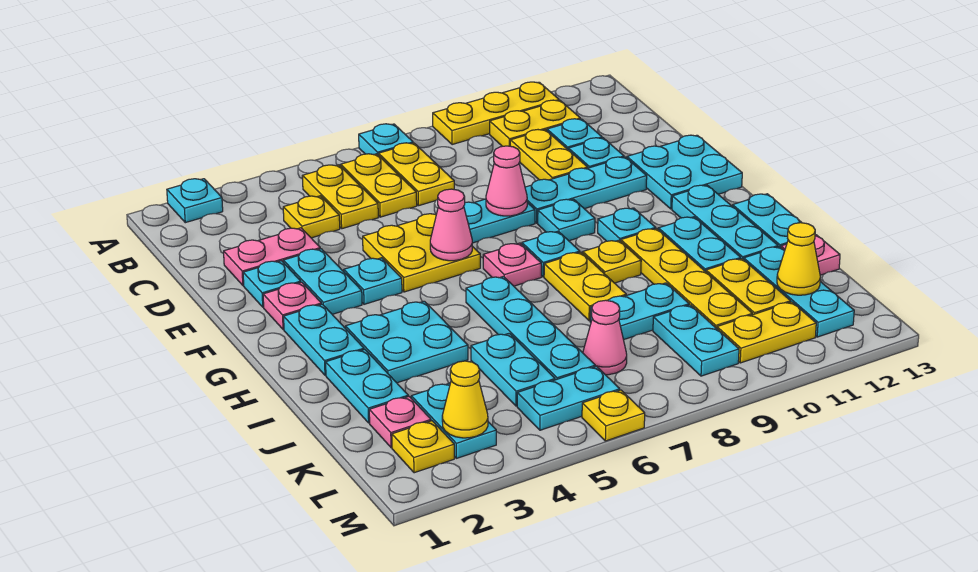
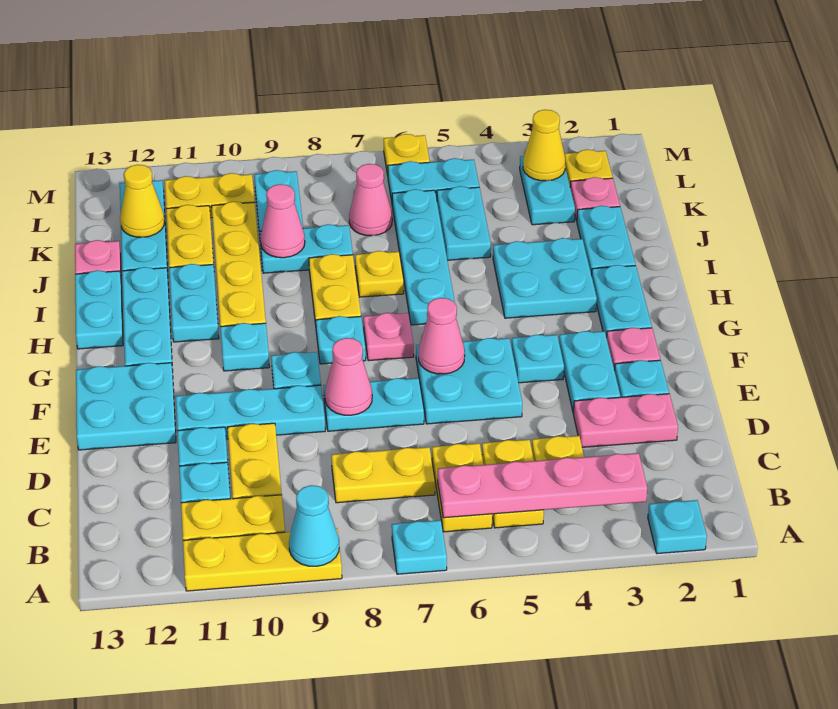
none -> cyan 1x1 cone [289,485,339,566]
none -> pink 1x4 plate [438,453,647,518]
yellow 1x2 plate [378,143,454,206] -> yellow 1x2 plate turned to [331,447,435,503]
yellow 2x2 plate [363,214,480,292] -> cyan 2x2 plate [416,338,522,424]
yellow 1x1 plate [583,240,641,283] -> yellow 1x1 plate moved to [355,251,404,297]
none -> pink 1x1 cone [261,184,305,258]

